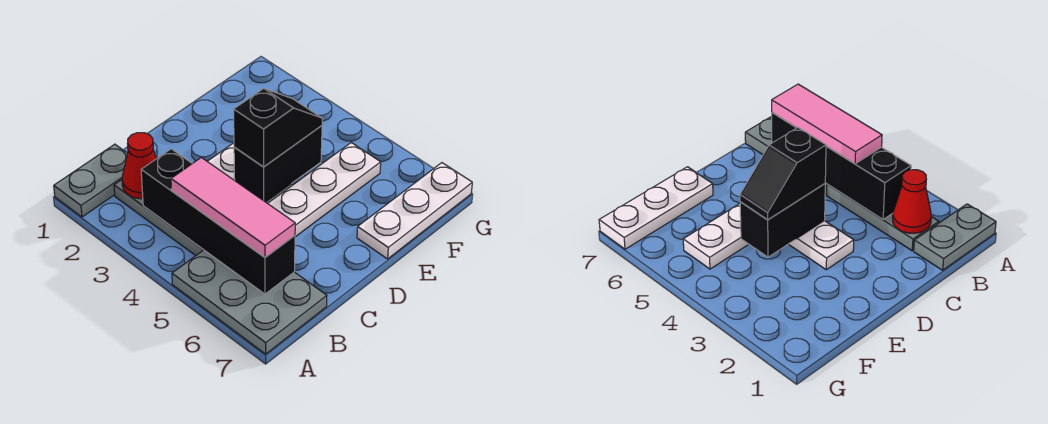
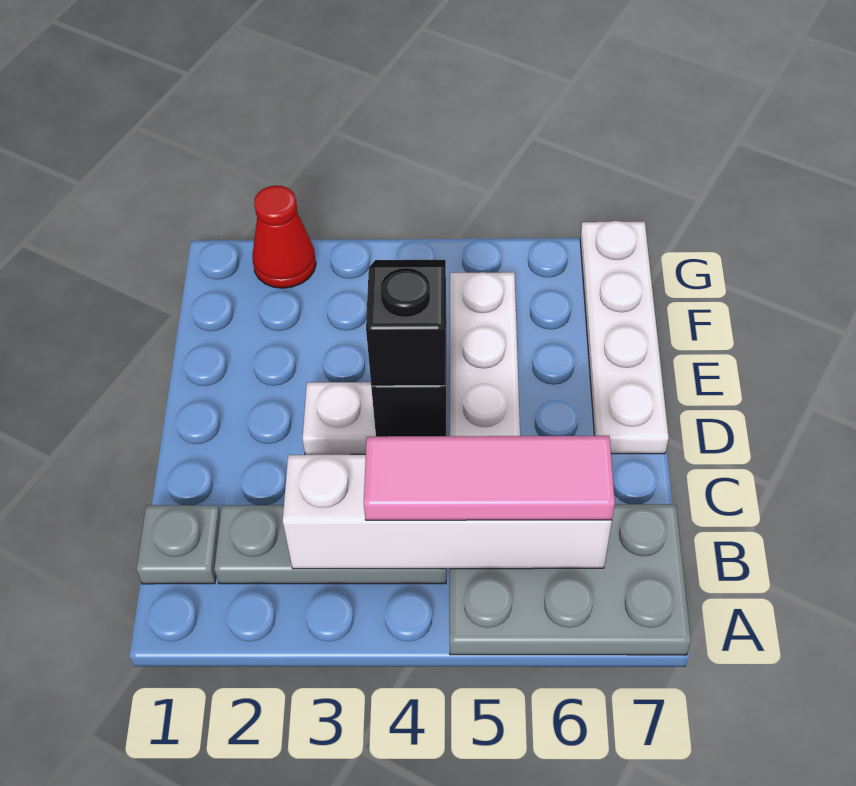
grey 1x2 plate [54,144,128,217] -> grey 1x1 plate [136,505,221,584]
red 1x1 cone [122,133,156,199] -> red 1x1 cone moved to [252,185,316,288]
black 1x4 brick [141,149,295,294] -> white 1x4 brick [283,455,612,569]
white 1x3 plate [357,163,472,259] -> white 1x4 plate [580,221,669,454]

